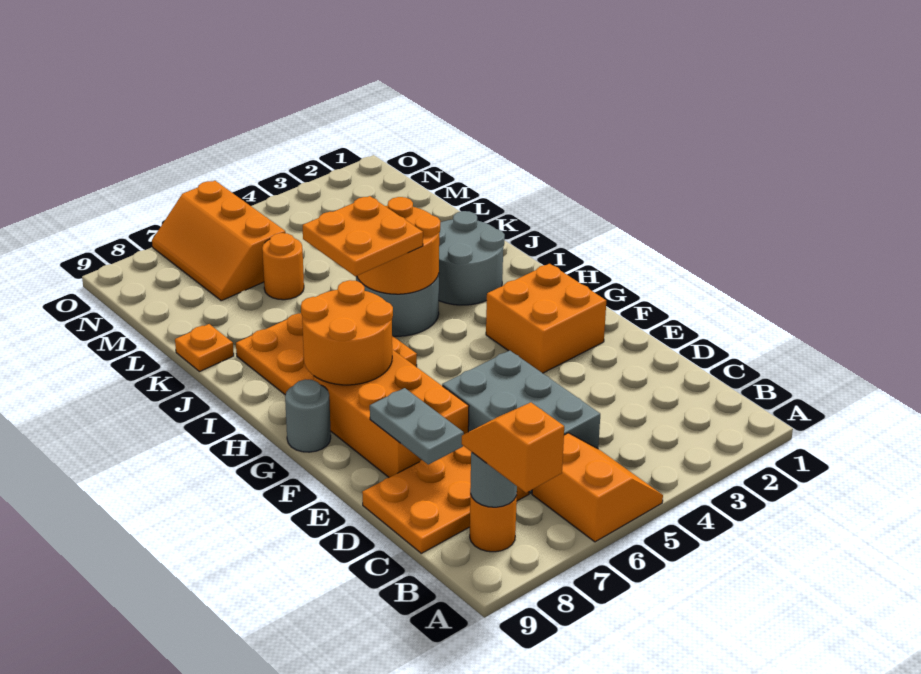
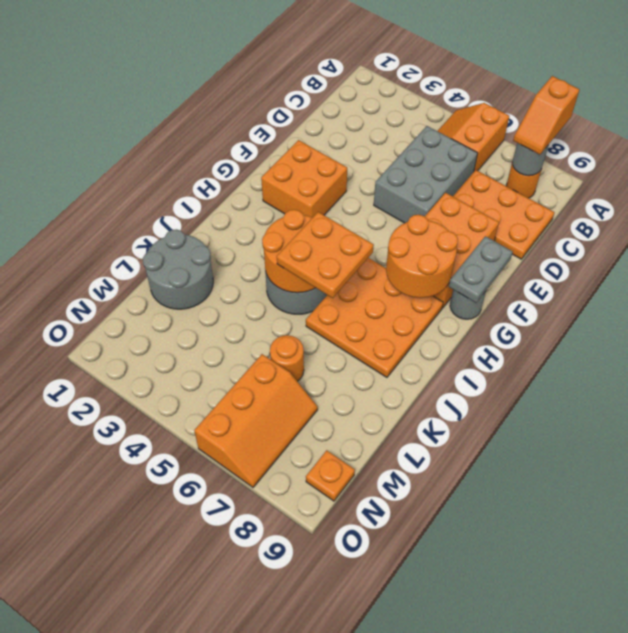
grey 1x2 plate [370,388,464,464] -> grey 1x2 plate moved to [449,236,513,303]
grey 2x2 round brick [439,211,505,305] -> grey 2x2 round brick moved to [143,229,213,309]
orange 1x1 plate [175,324,234,372] -> orange 1x1 plate moved to [306,450,355,501]

